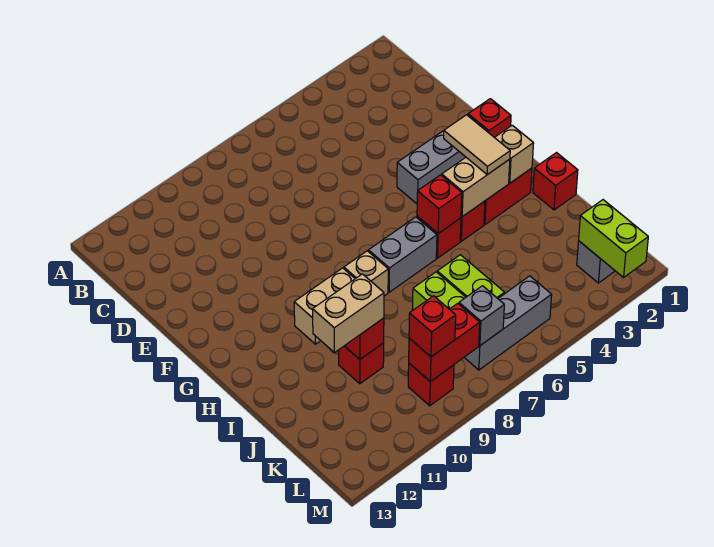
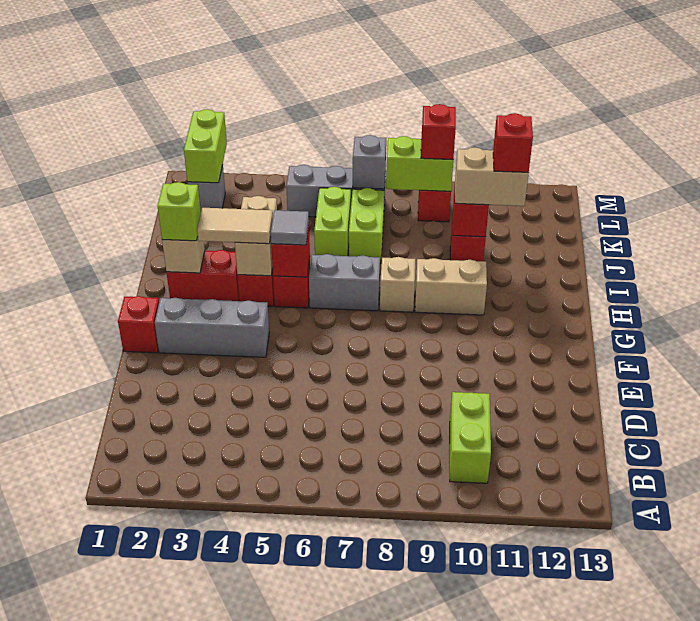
none -> lime 1x2 brick [450,392,491,483]
tan 1x2 tile [444,115,510,175] -> tan 1x2 tile turned to [197,208,273,244]
none -> lime 1x1 brick [158,182,201,241]
tan 1x2 brick [442,158,510,217] -> tan 1x2 brick turned to [235,196,277,276]
none -> grey 1x1 tile [271,210,309,245]
red 1x1 brick [533,153,578,210] -> red 1x1 brick moved to [493,113,533,172]
red 1x2 brick [409,303,480,382] -> lime 1x2 brick [386,136,453,191]

